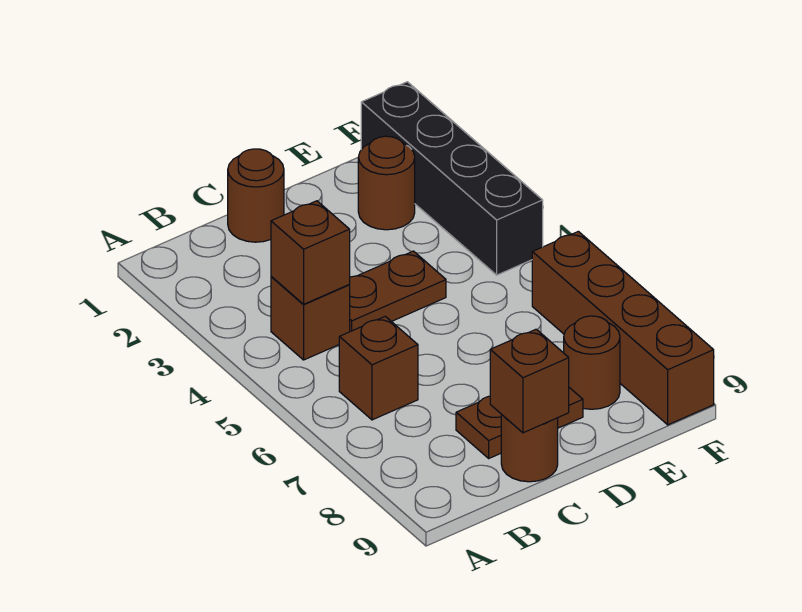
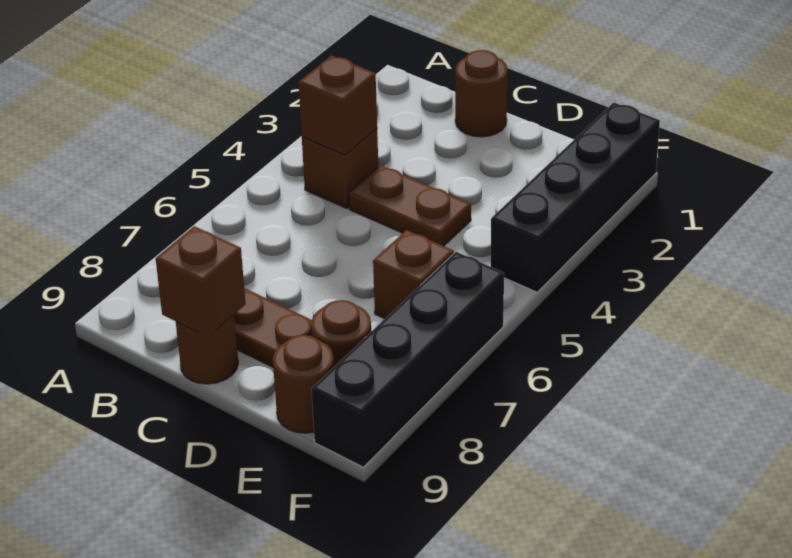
brown 1x1 brick [339,316,418,420] -> brown 1x1 brick moved to [373,230,454,319]
brown 1x1 round brick [358,136,415,230] -> brown 1x1 round brick moved to [273,335,334,433]
brown 1x4 brick [532,231,714,425] -> black 1x4 brick [311,252,504,467]

